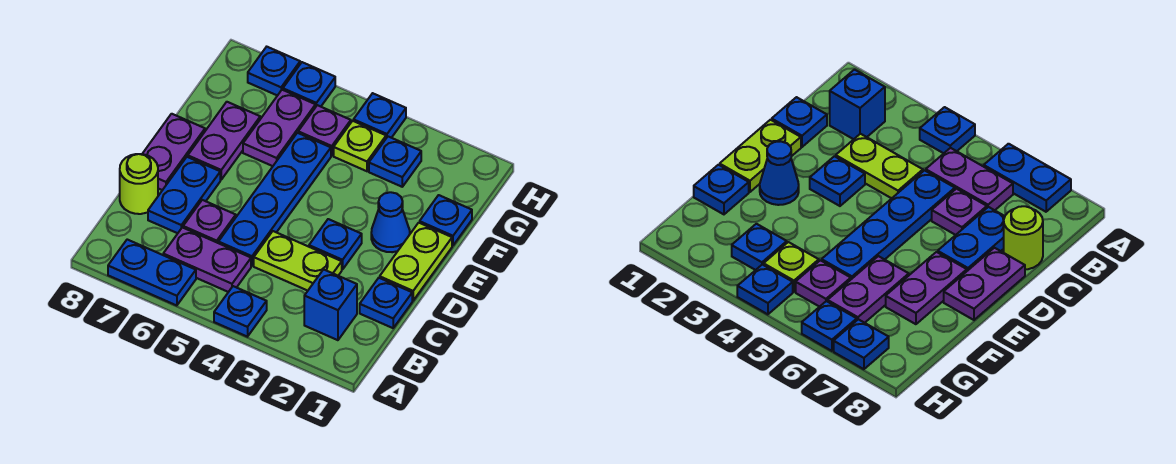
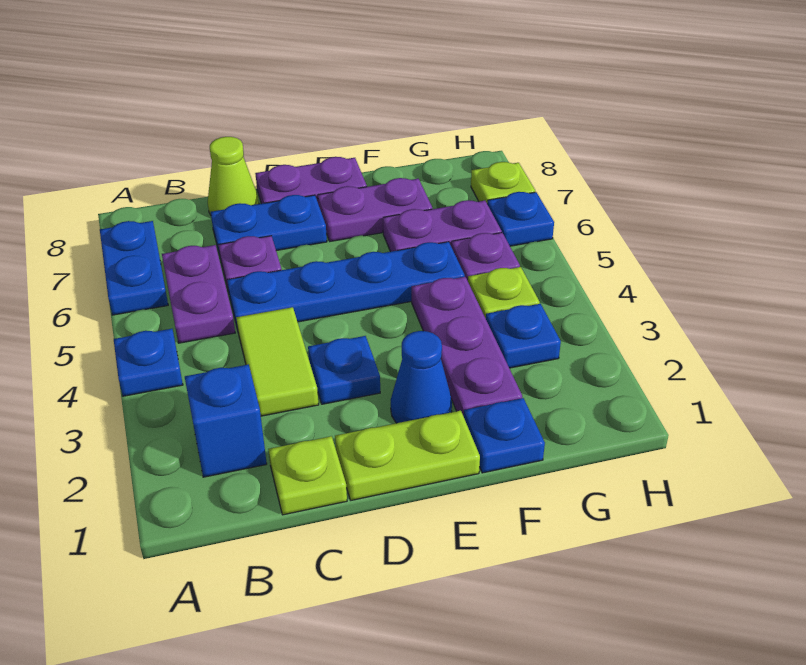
blue 1x1 plate [360,278,412,328] -> lime 1x1 plate [268,436,347,515]
lime 1x2 plate [254,231,342,291] -> lime 1x2 tile [236,307,319,416]
lime 1x1 round brick [120,154,158,214] -> lime 1x1 cone [208,137,259,215]
none -> purple 1x3 plate [412,277,522,416]
blue 1x1 plate [353,93,406,138] -> none
blue 1x1 plate [248,47,300,96] -> lime 1x1 plate [471,162,535,204]

